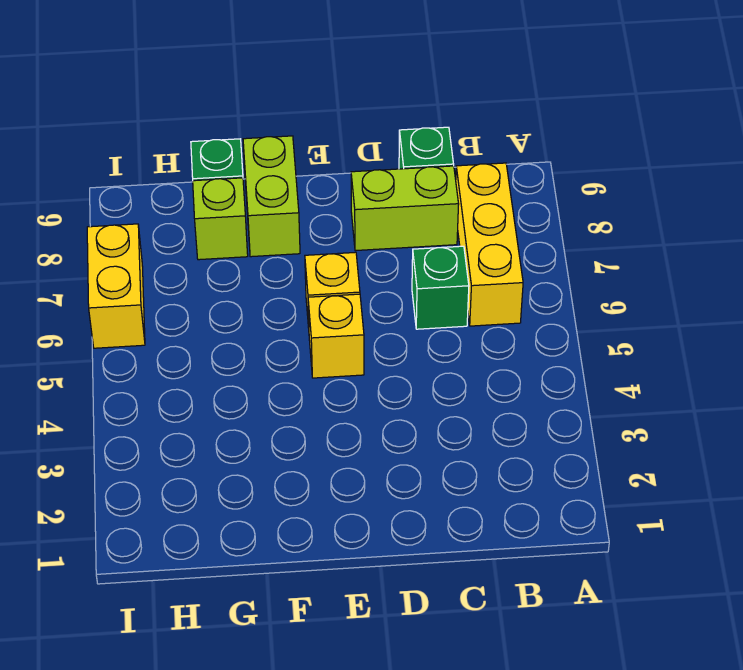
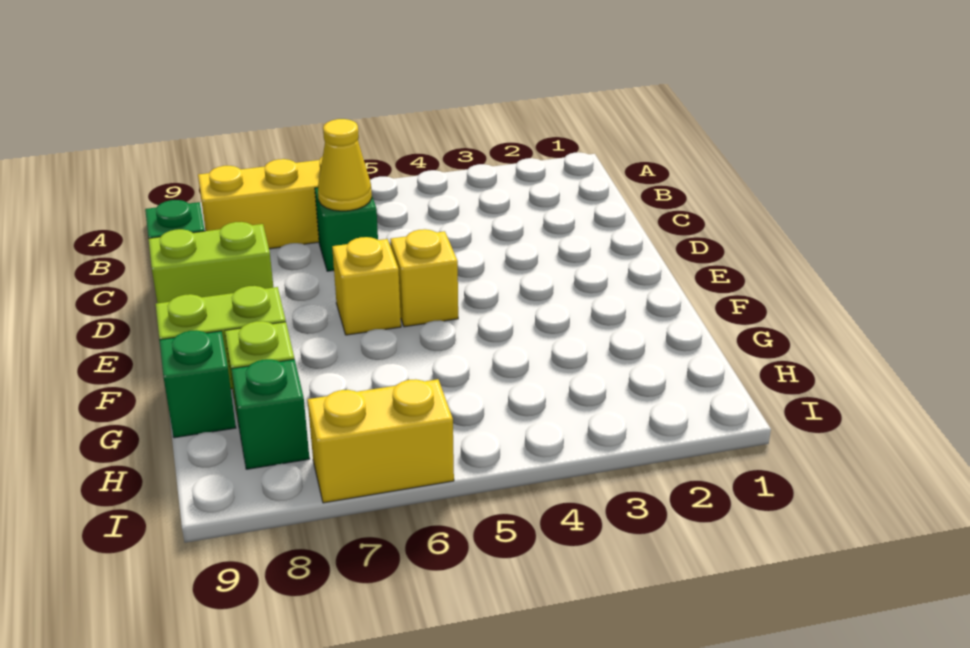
none -> yellow 1x1 cone [318,119,372,211]
lime 1x2 brick [351,166,459,251] -> lime 1x2 brick turned to [148,222,273,303]
none -> green 1x1 brick [231,359,309,469]

